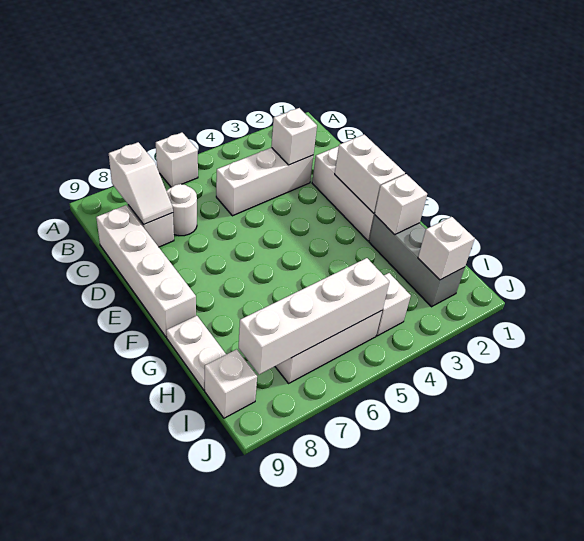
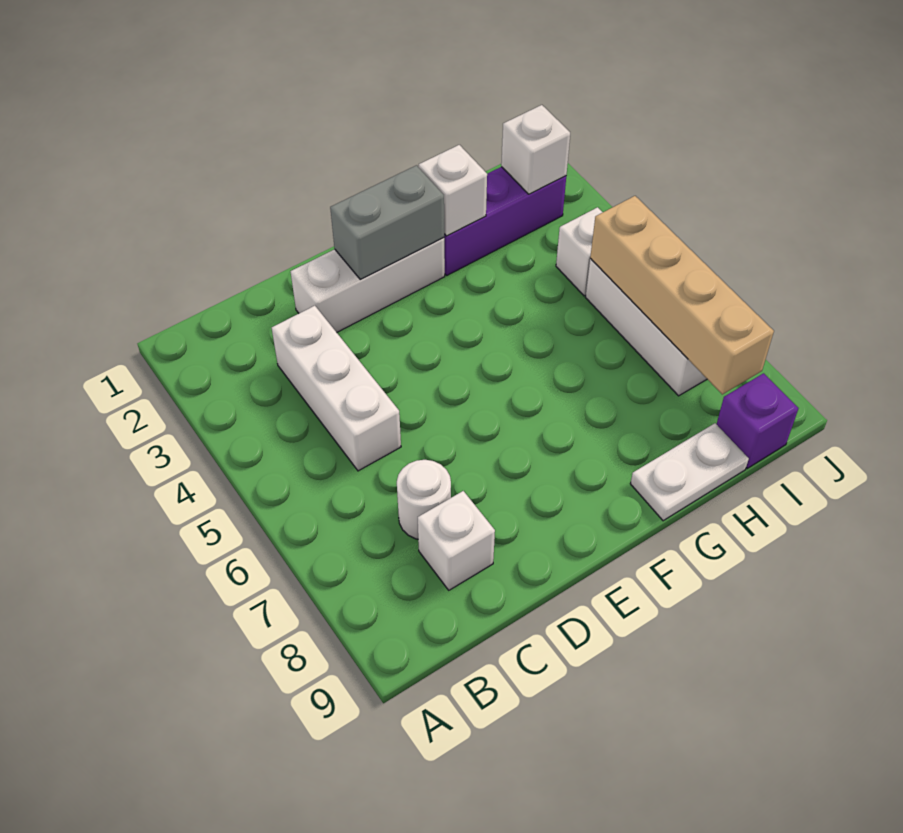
white 1x1 brick [156,133,198,187] -> none
white 1x2 slope [109,142,173,224] -> none
white 1x1 brick [271,108,317,165] -> none
white 1x4 brick [96,205,196,337] -> none
white 1x2 brick [335,135,405,213] -> grey 1x2 brick [330,165,444,279]
grey 1x3 brick [369,215,465,307] -> purple 1x3 brick [444,167,566,275]
white 1x4 brick [239,258,389,375] -> tan 1x4 brick [590,196,774,394]
white 1x1 brick [205,349,257,418] -> purple 1x1 brick [717,373,798,468]

